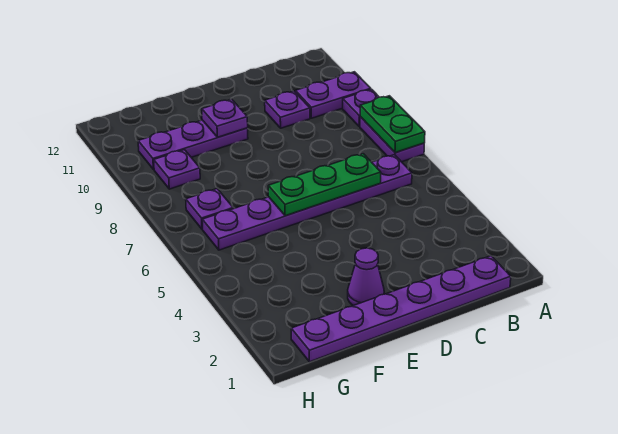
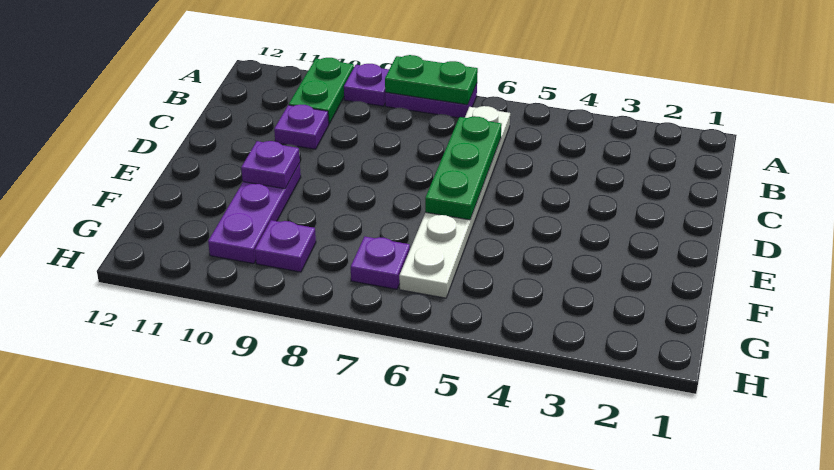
purple 1x2 plate [295,72,371,118] -> green 1x2 plate [289,58,354,123]
purple 1x6 plate [291,256,511,362] -> none
purple 1x6 plate [202,155,412,250] -> white 1x6 plate [399,106,510,298]
purple 1x1 cone [348,248,384,306] -> none

